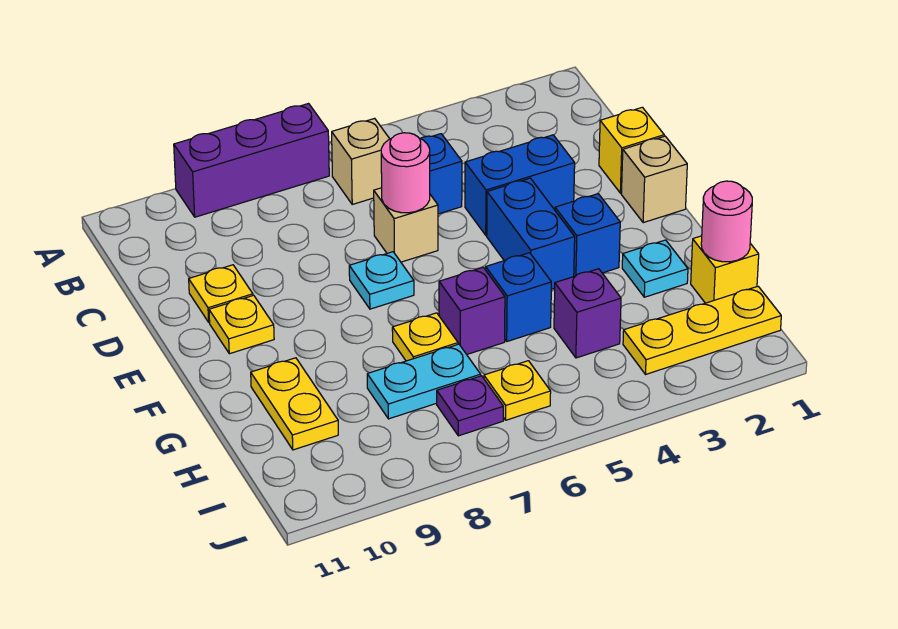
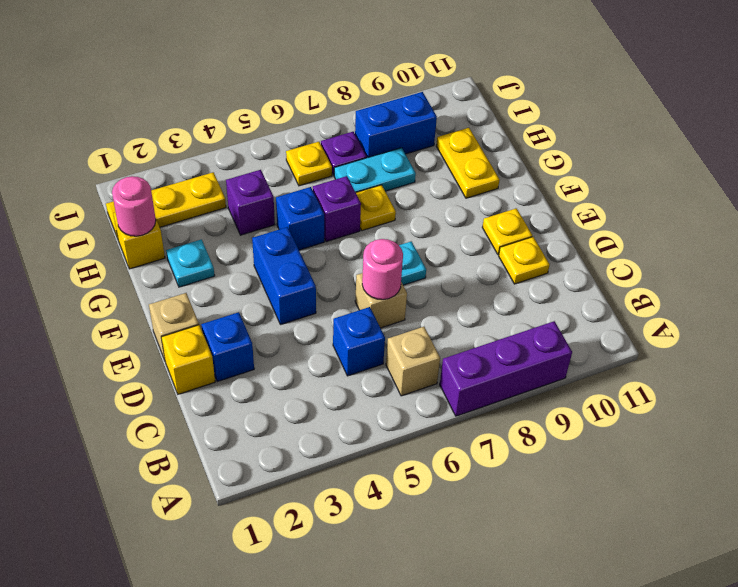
blue 1x2 brick [465,135,575,235] -> blue 1x2 brick moved to [355,92,437,158]
blue 1x1 brick [555,194,620,276] -> blue 1x1 brick moved to [201,312,254,382]

